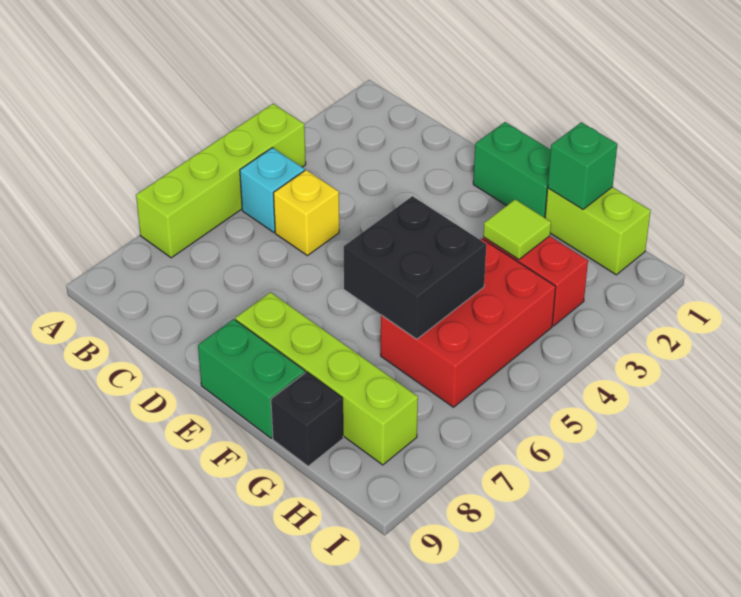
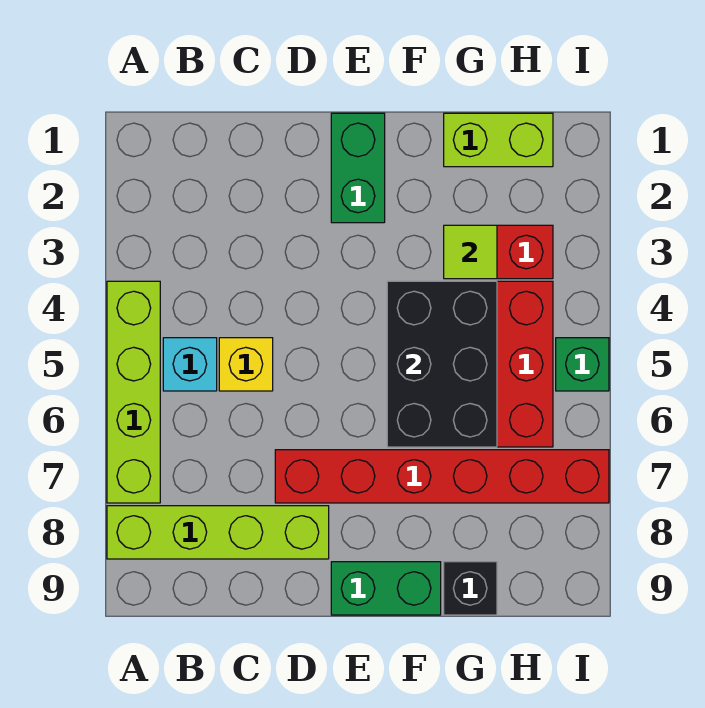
none -> red 1x6 brick [275,450,609,503]
green 1x2 brick [473,122,551,218] -> green 1x2 brick turned to [331,113,385,223]
lime 1x4 brick [236,292,418,465] -> lime 1x4 brick moved to [107,506,329,559]
black 2x2 brick [344,196,486,339] -> black 2x3 brick [387,281,497,447]
green 1x1 brick [548,122,617,209] -> green 1x1 brick moved to [556,338,609,391]

